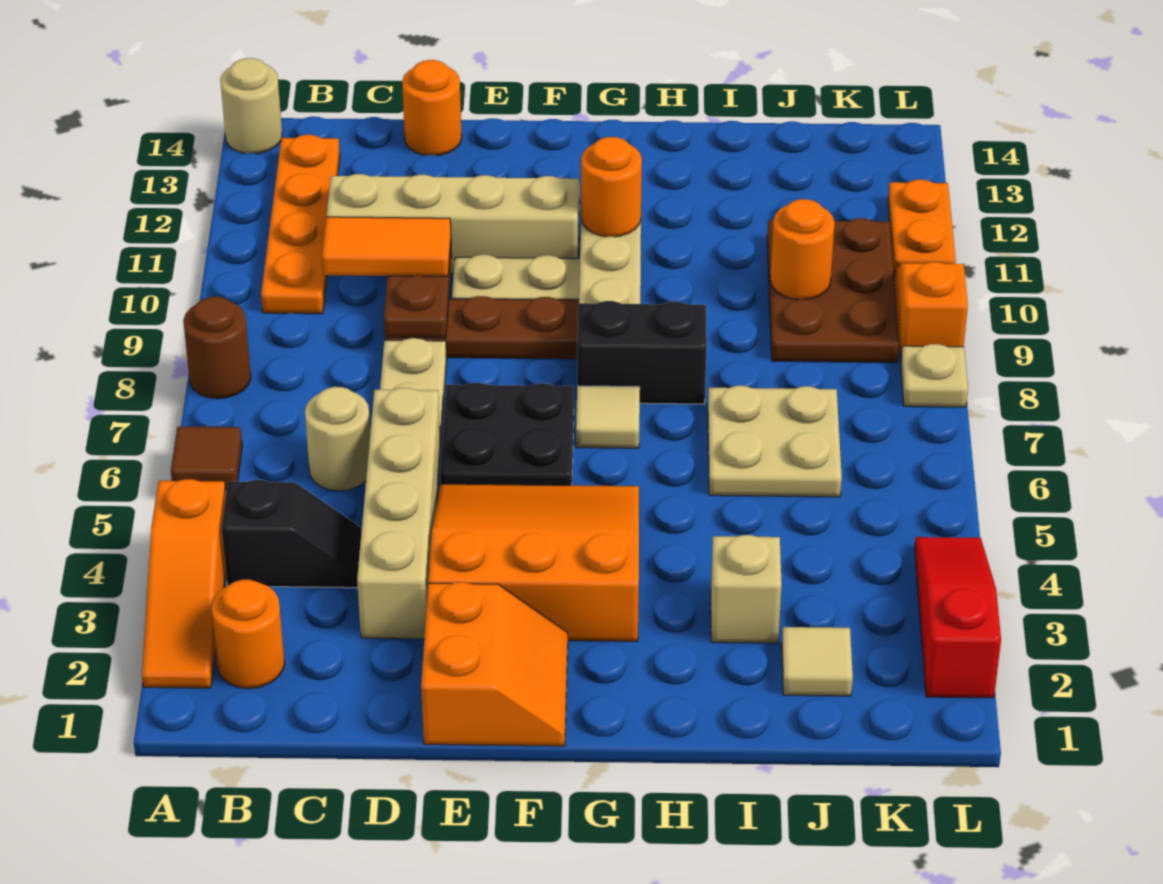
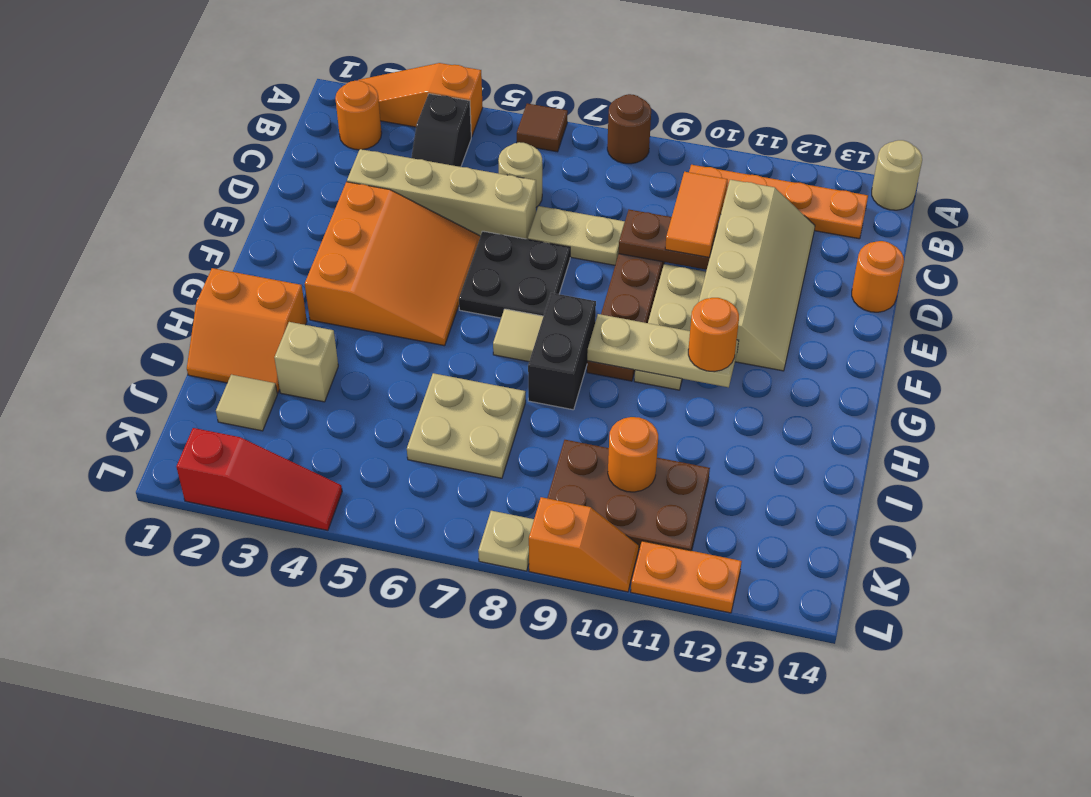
orange 2x2 slope [421,582,568,746] -> orange 2x2 slope moved to [187,268,307,393]

